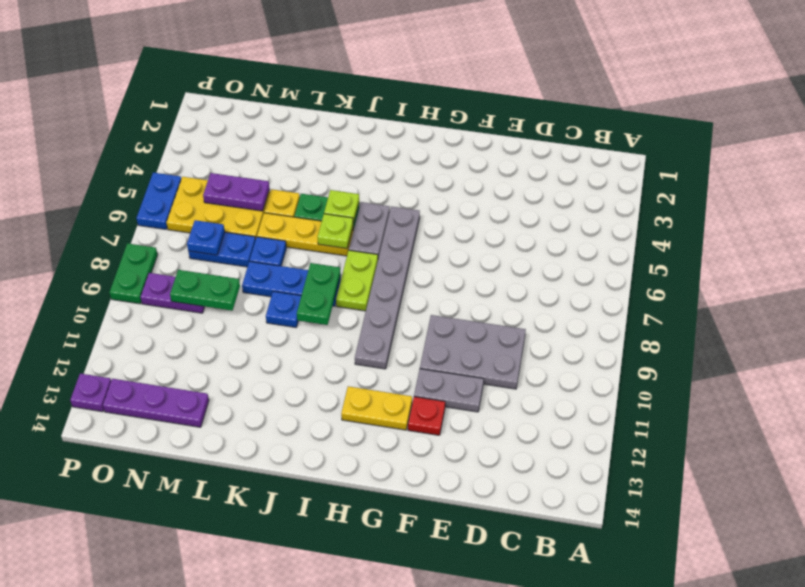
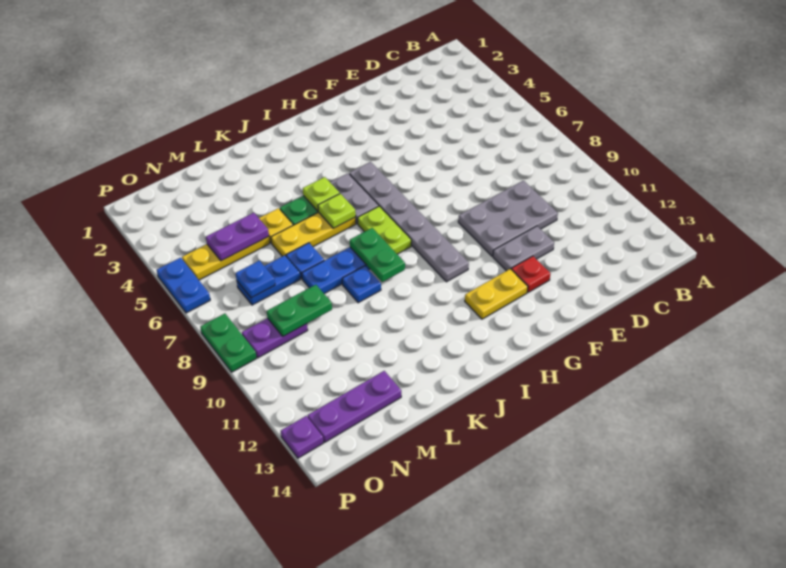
yellow 2x3 plate [166,177,270,239] -> yellow 1x3 plate [182,237,270,280]

